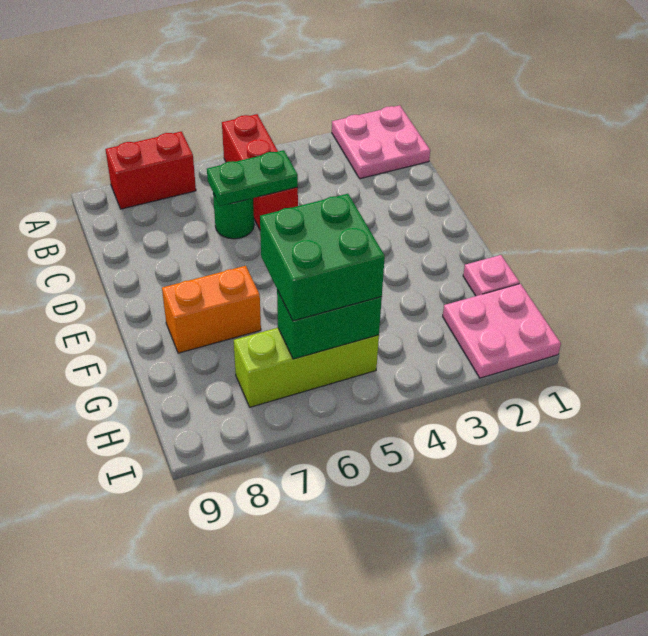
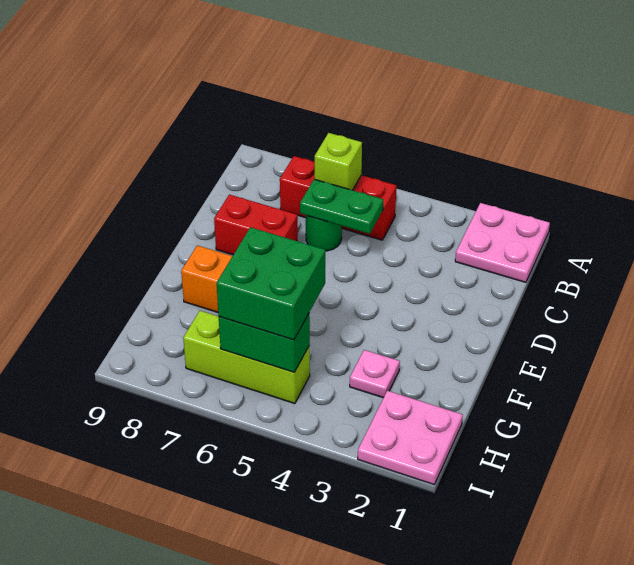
red 1x3 brick [222,114,298,229] -> red 1x3 brick turned to [280,156,397,240]
red 1x2 brick [105,132,196,209] -> red 1x2 brick moved to [214,195,298,255]
none -> lime 1x1 brick [315,133,362,190]
pink 1x1 plate [463,255,520,296] -> pink 1x1 plate moved to [350,350,400,398]

